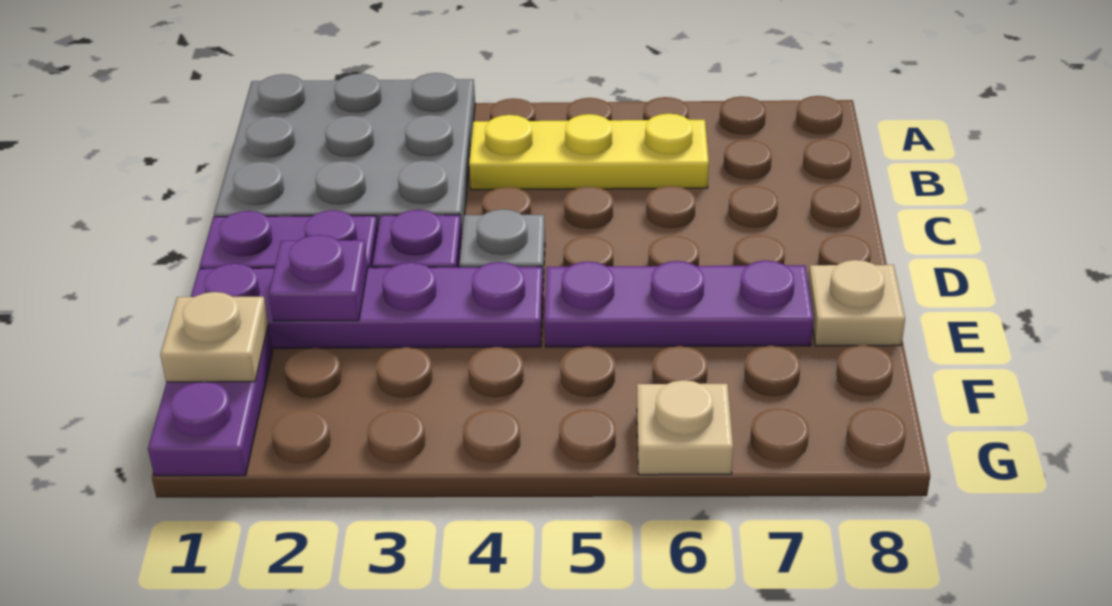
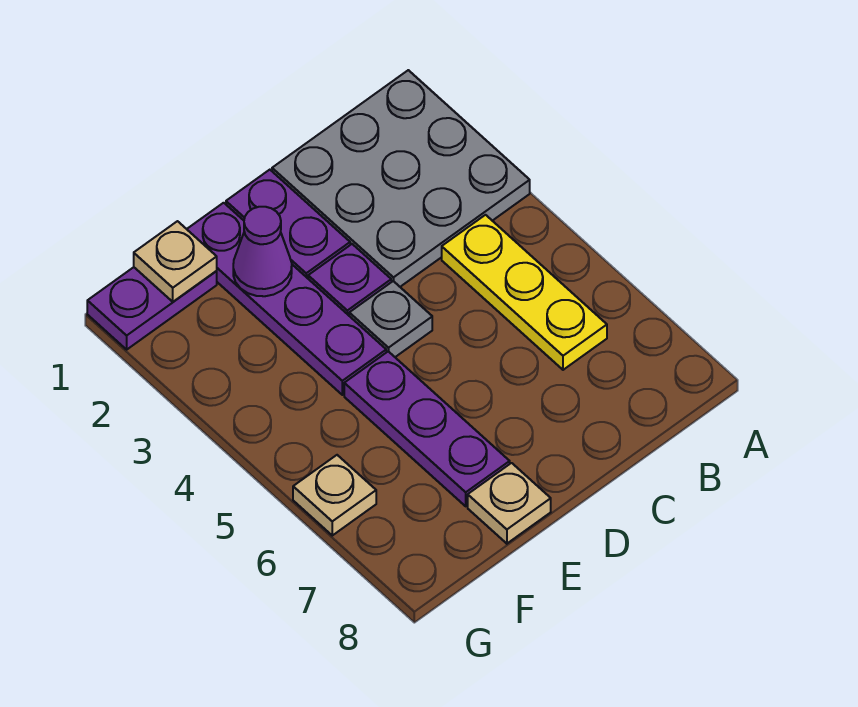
purple 1x1 plate [269,235,368,321] -> purple 1x1 cone [233,207,292,296]

